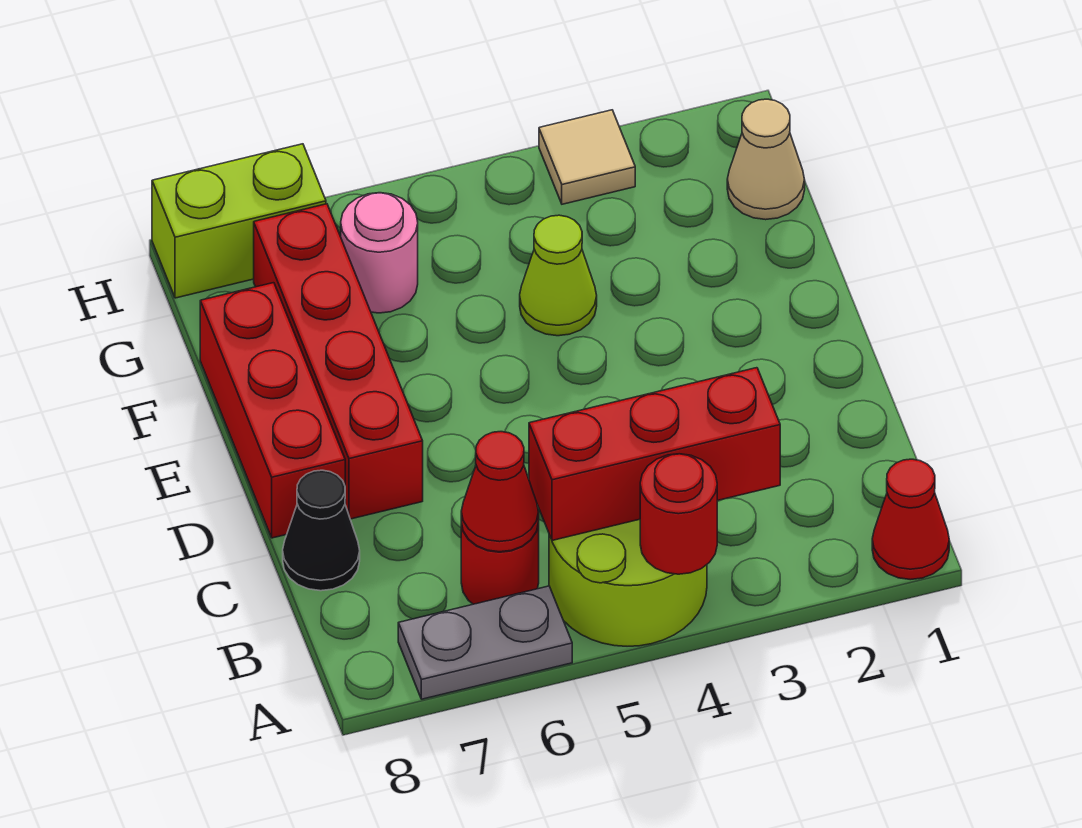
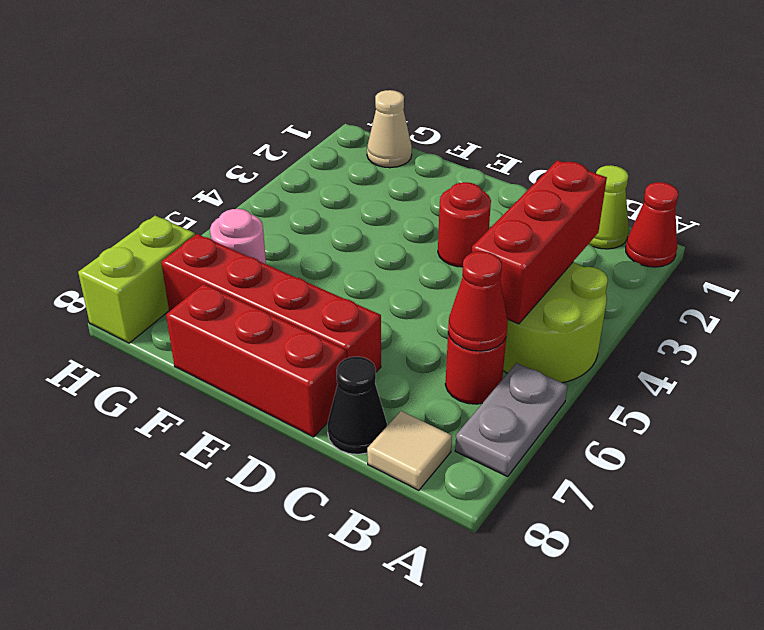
red 1x1 round brick [640,454,717,574] -> red 1x1 round brick moved to [438,182,491,267]
lime 1x1 cone [520,215,597,336] -> lime 1x1 cone moved to [589,165,629,249]
tan 1x1 tile [539,110,635,204] -> tan 1x1 tile moved to [367,411,452,490]

